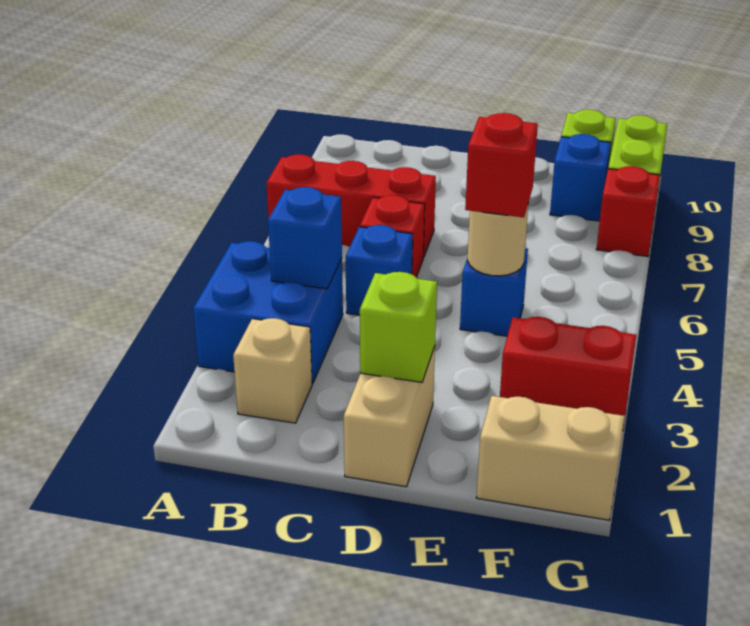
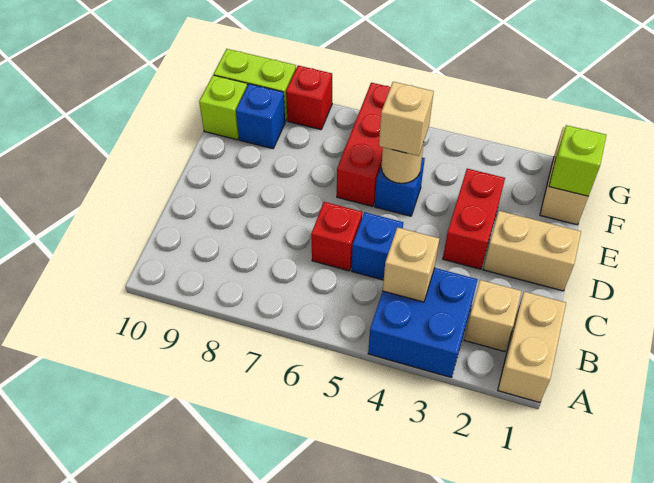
none -> tan 1x2 brick [498,292,566,403]
red 1x3 brick [267,154,436,257] -> red 1x3 brick moved to [337,83,391,207]
blue 1x1 brick [268,187,342,289] -> tan 1x1 brick [383,227,440,302]
lime 1x1 brick [360,272,437,382] -> lime 1x1 brick moved to [549,125,606,196]
red 1x1 brick [465,113,538,217] -> tan 1x1 brick [379,82,434,156]
red 1x2 brick [500,317,636,427] -> red 1x2 brick moved to [443,169,505,269]

